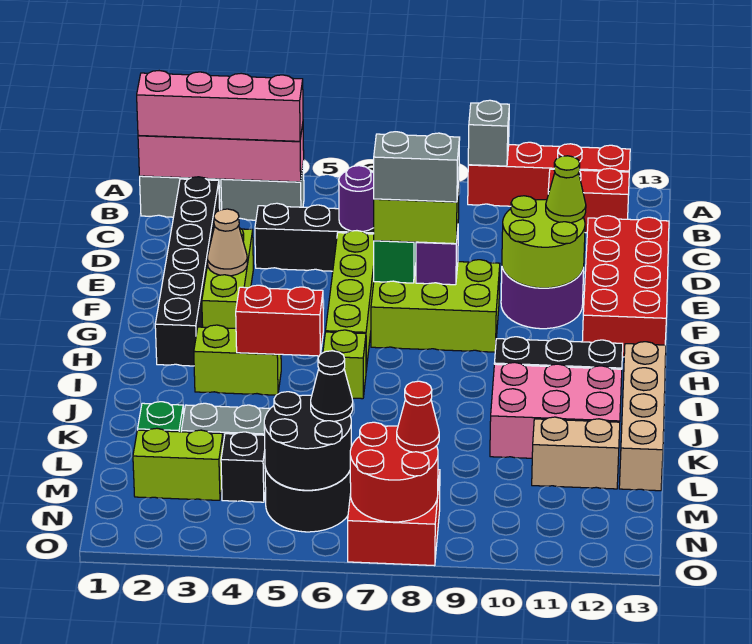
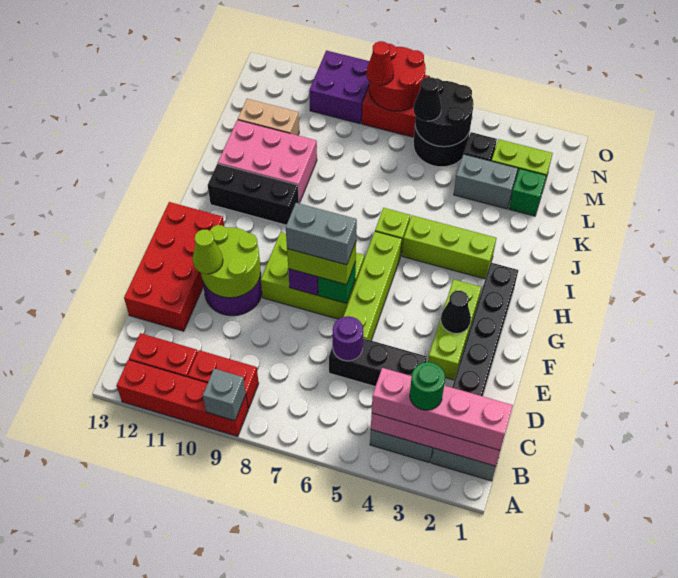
none -> green 1x1 round brick [410,362,445,410]
tan 1x1 cone [207,209,247,276] -> black 1x1 cone [441,291,471,333]
lime 1x2 brick [194,325,281,395] -> lime 1x3 brick [402,215,496,279]
red 1x2 brick [236,285,323,356] -> red 1x2 brick moved to [188,350,259,409]
tan 1x4 brick [619,342,666,491] -> none
none -> purple 2x2 brick [309,50,370,124]

